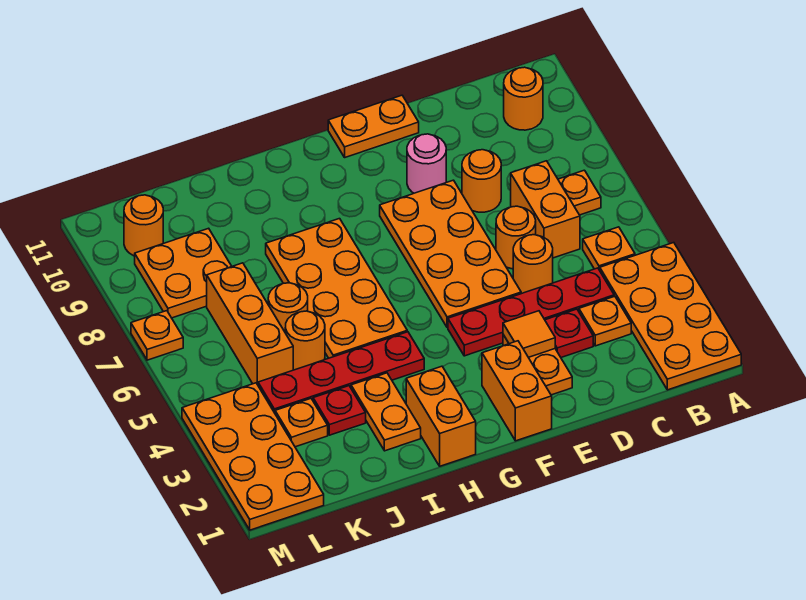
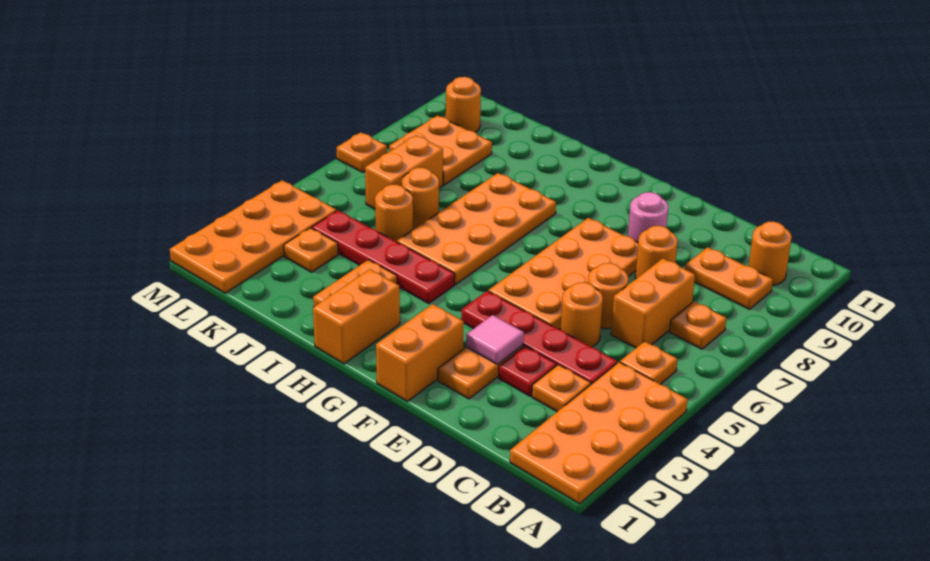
orange 1x1 tile [503,311,555,357] -> pink 1x1 tile [466,315,524,364]
orange 1x2 plate [328,95,419,157] -> orange 1x2 plate moved to [685,247,773,309]
red 1x1 plate [313,386,366,435] -> none
orange 1x3 brick [207,263,293,385] -> orange 1x2 brick [365,135,443,209]

